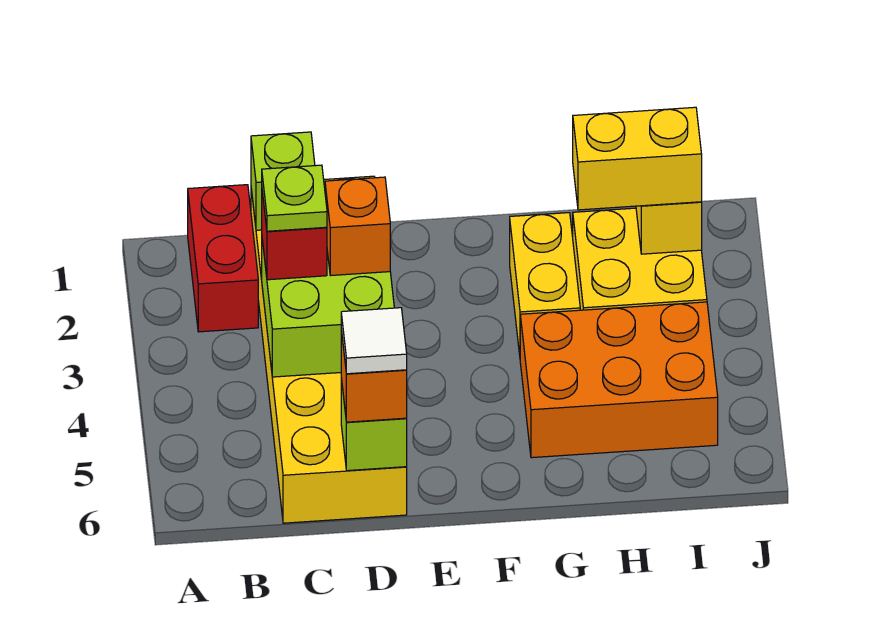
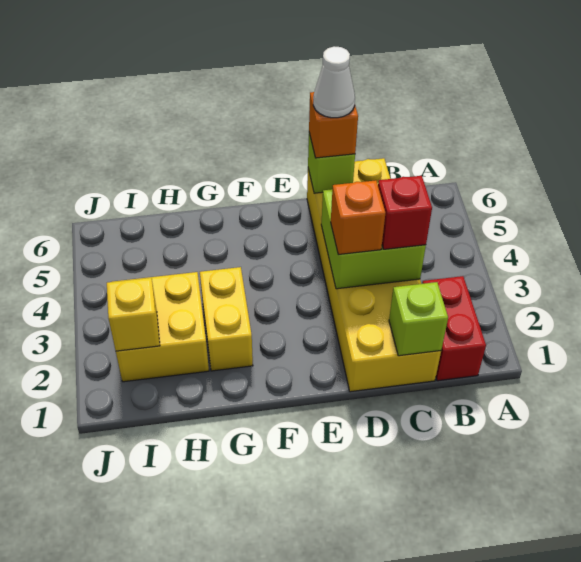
lime 1x1 plate [262,165,327,231] -> none
white 1x1 tile [341,308,407,374] -> white 1x1 cone [313,46,355,118]
orange 2x3 brick [520,302,718,458] -> none
yellow 1x2 brick [573,107,702,210] -> none

